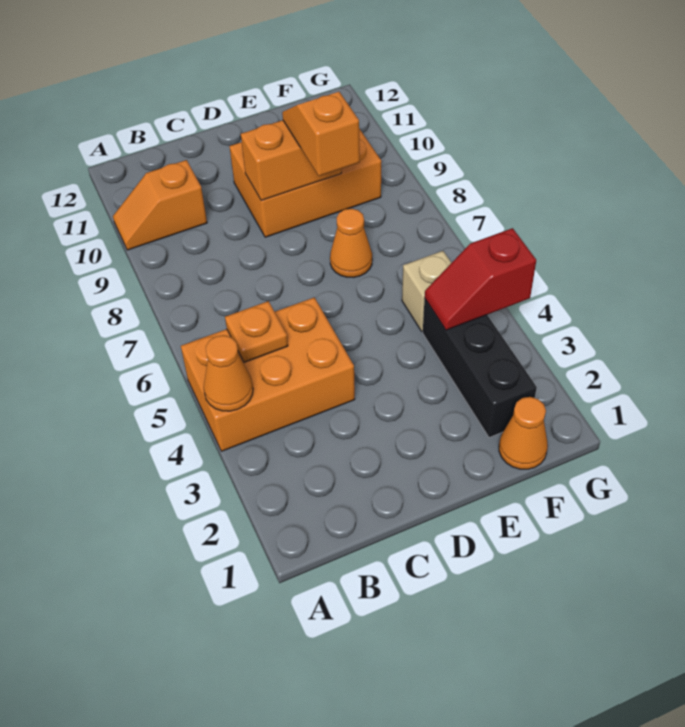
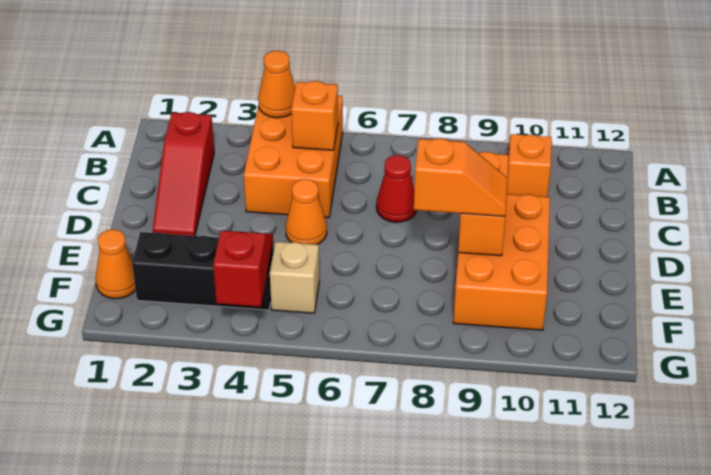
none -> red 1x3 slope [153,112,214,236]
orange 1x1 plate [225,301,288,362] -> orange 1x1 brick [291,81,338,150]
none -> red 1x1 cone [376,155,417,222]
orange 1x1 cone [330,209,372,278] -> orange 1x1 cone moved to [286,179,327,245]

